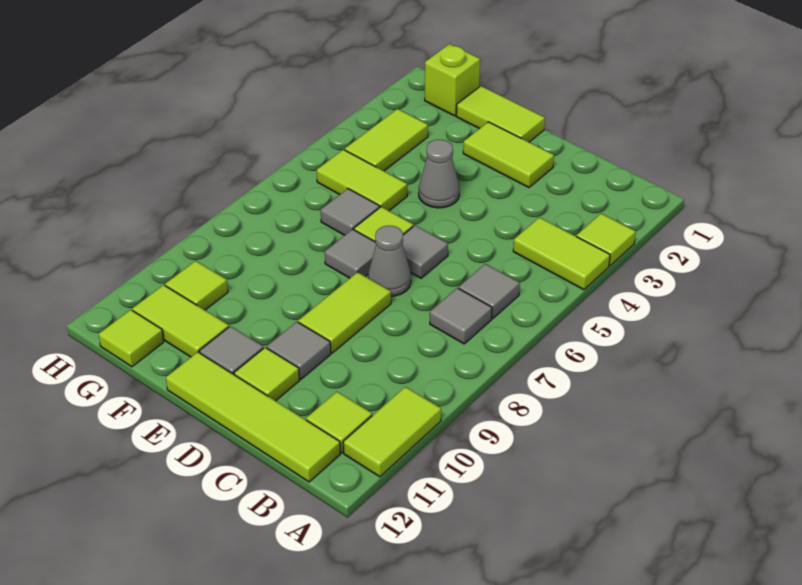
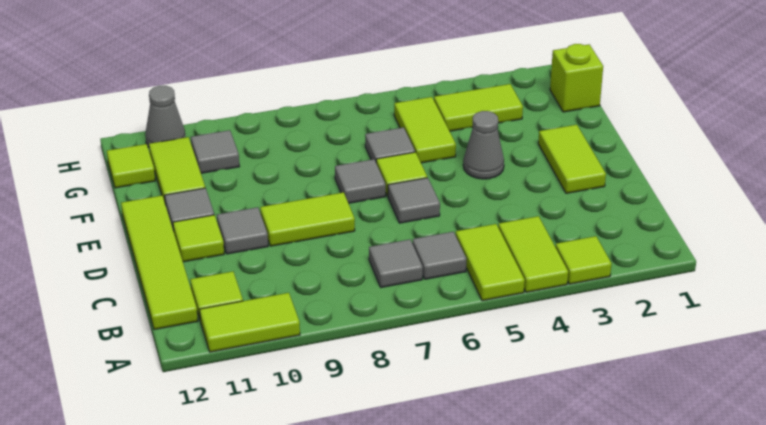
grey 1x1 cone [368,226,411,296] -> grey 1x1 cone moved to [145,86,185,147]
lime 1x2 tile [456,86,545,142] -> lime 1x2 tile moved to [456,224,525,301]
lime 1x1 tile [165,261,228,310] -> grey 1x1 tile [191,130,240,173]

